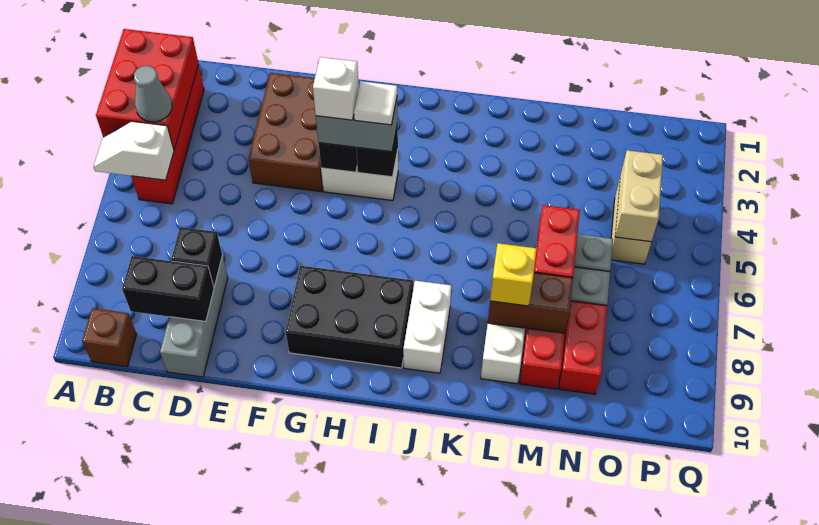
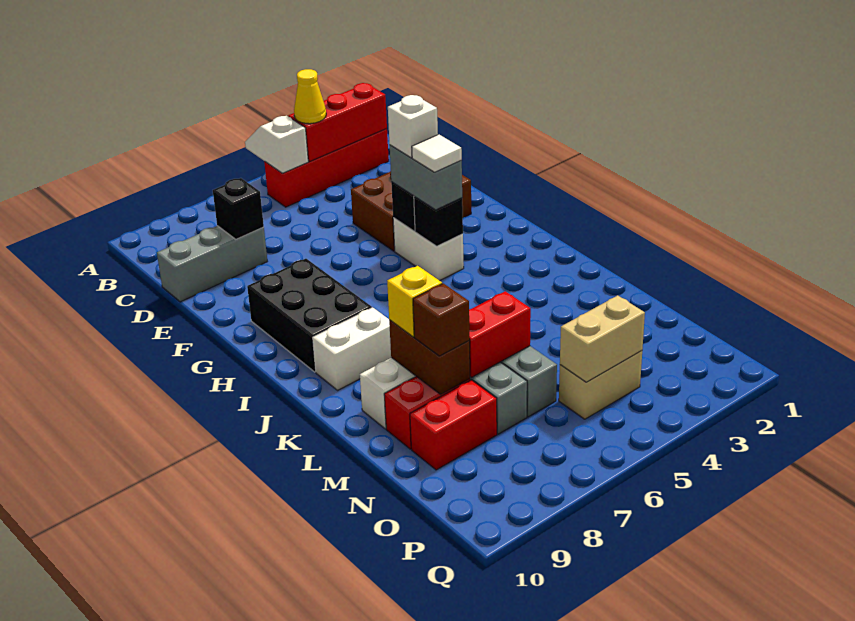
red 2x3 brick [96,29,199,149] -> red 1x3 brick [288,83,387,161]
grey 1x1 cone [134,66,172,122] -> yellow 1x1 cone [294,69,326,124]
brown 1x1 brick [82,308,136,367] -> brown 1x1 brick moved to [413,283,470,356]
black 1x2 brick [122,256,214,321] -> none

